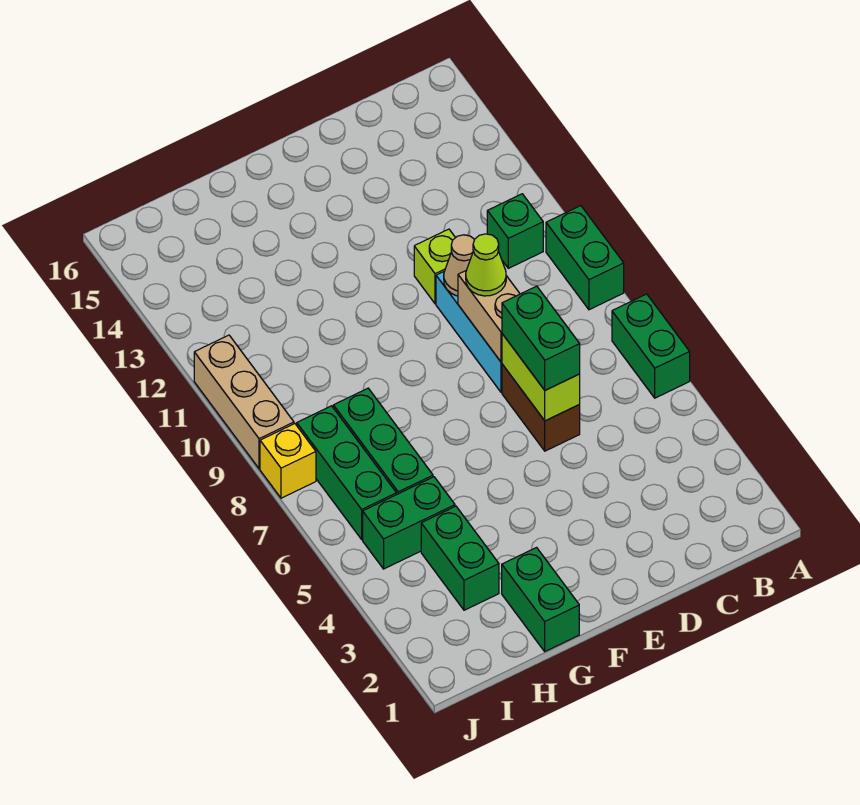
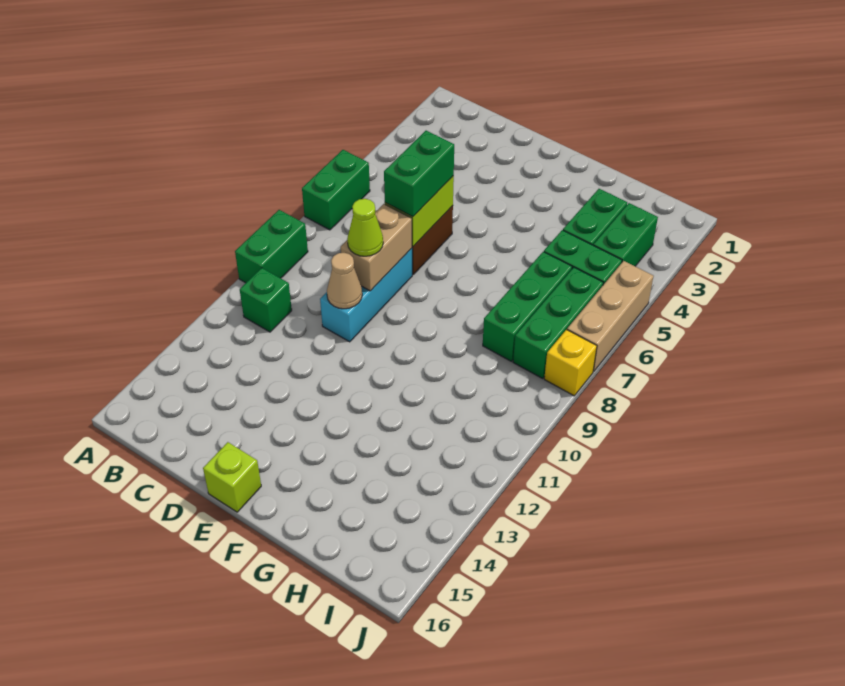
lime 1x1 brick [414,229,455,304] -> lime 1x1 brick moved to [203,442,261,512]
green 1x2 brick [502,548,579,651] -> green 1x2 brick moved to [593,203,658,266]
tan 1x3 brick [194,335,294,469] -> tan 1x3 brick moved to [567,261,654,372]

